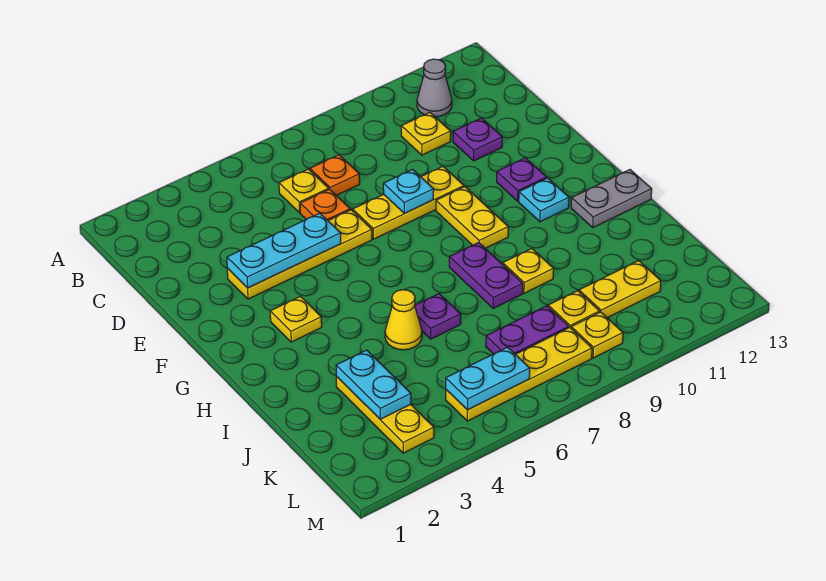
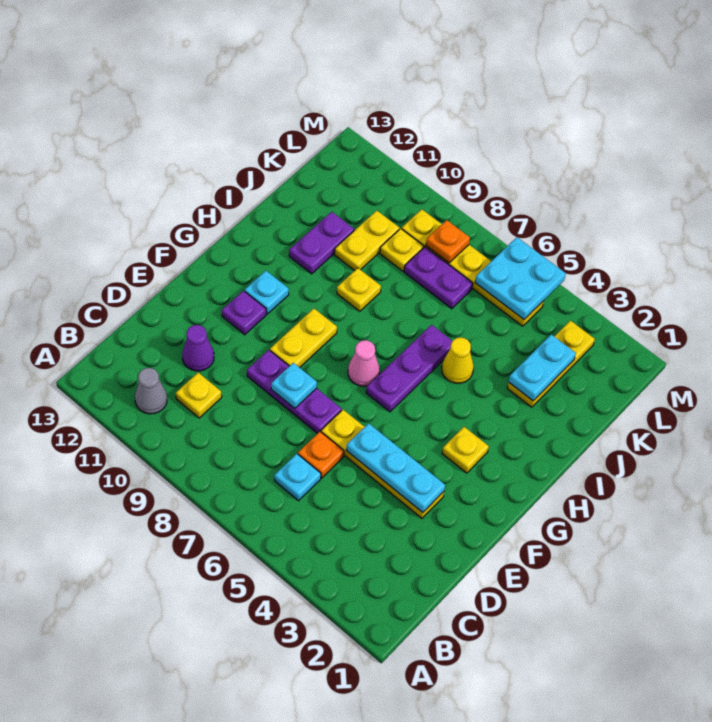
yellow 1x1 plate [279,169,329,213] -> cyan 1x1 plate [274,454,321,501]
orange 1x1 plate [310,155,360,195] -> orange 1x1 plate moved to [426,220,470,263]
purple 1x1 plate [453,118,502,161] -> purple 1x1 cone [182,325,214,371]
yellow 1x3 plate [353,167,464,239] -> purple 1x3 plate [247,350,342,434]
none -> pink 1x1 cone [348,340,380,386]
purple 1x2 plate [449,242,523,309] -> purple 1x2 plate moved to [289,212,354,274]
grey 1x2 plate [571,170,652,228] -> none
purple 1x1 plate [415,294,461,339] -> purple 1x3 plate [366,325,452,412]
yellow 1x2 plate [579,261,661,318] -> yellow 1x2 plate turned to [335,211,399,271]
cyan 1x2 plate [446,347,530,410] -> cyan 2x2 plate [475,237,566,319]

